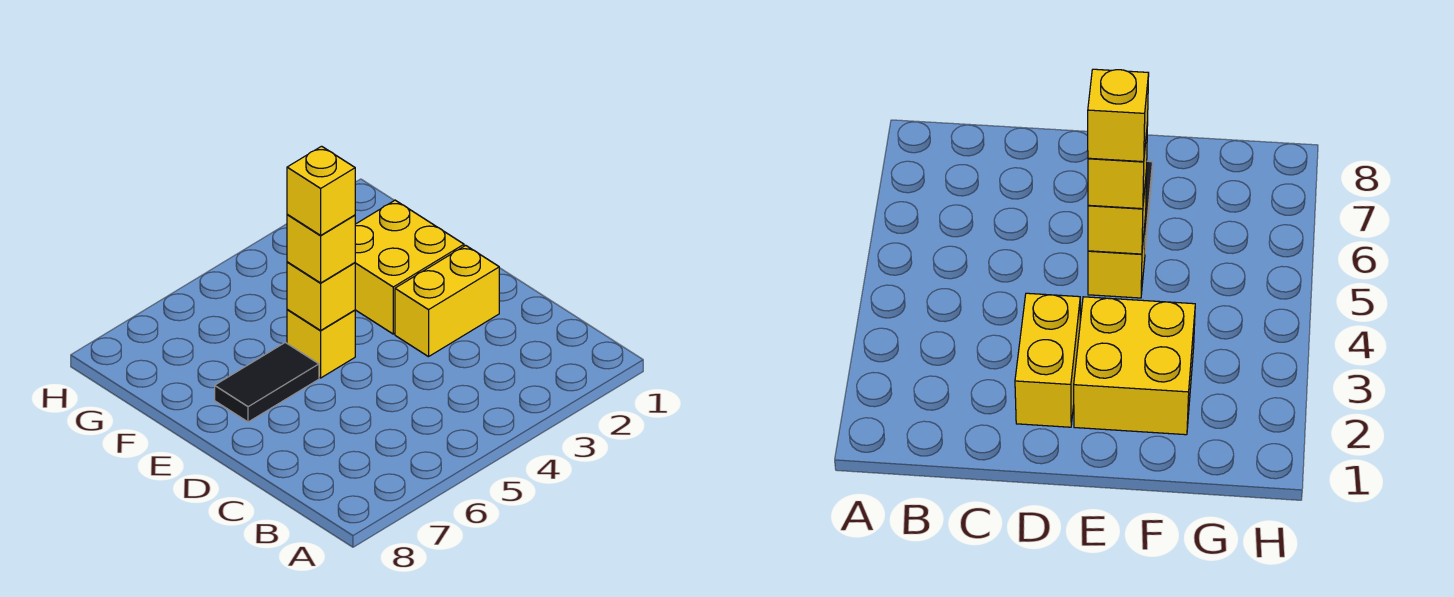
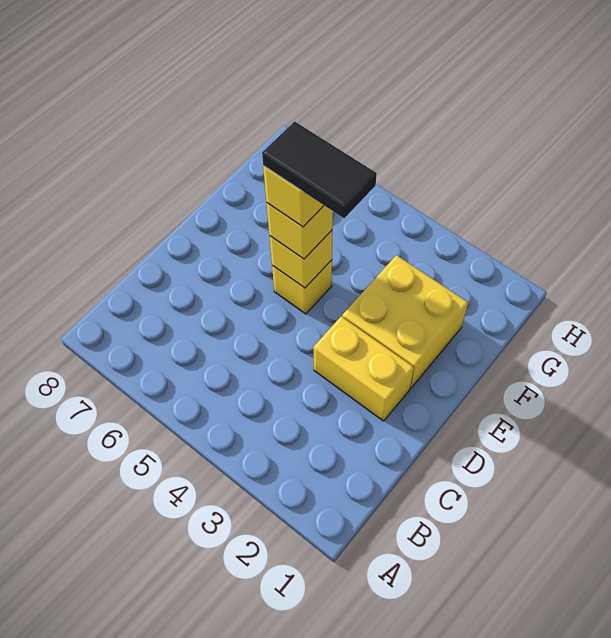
black 1x2 tile [215,343,319,422] -> black 1x2 tile moved to [262,121,377,218]

